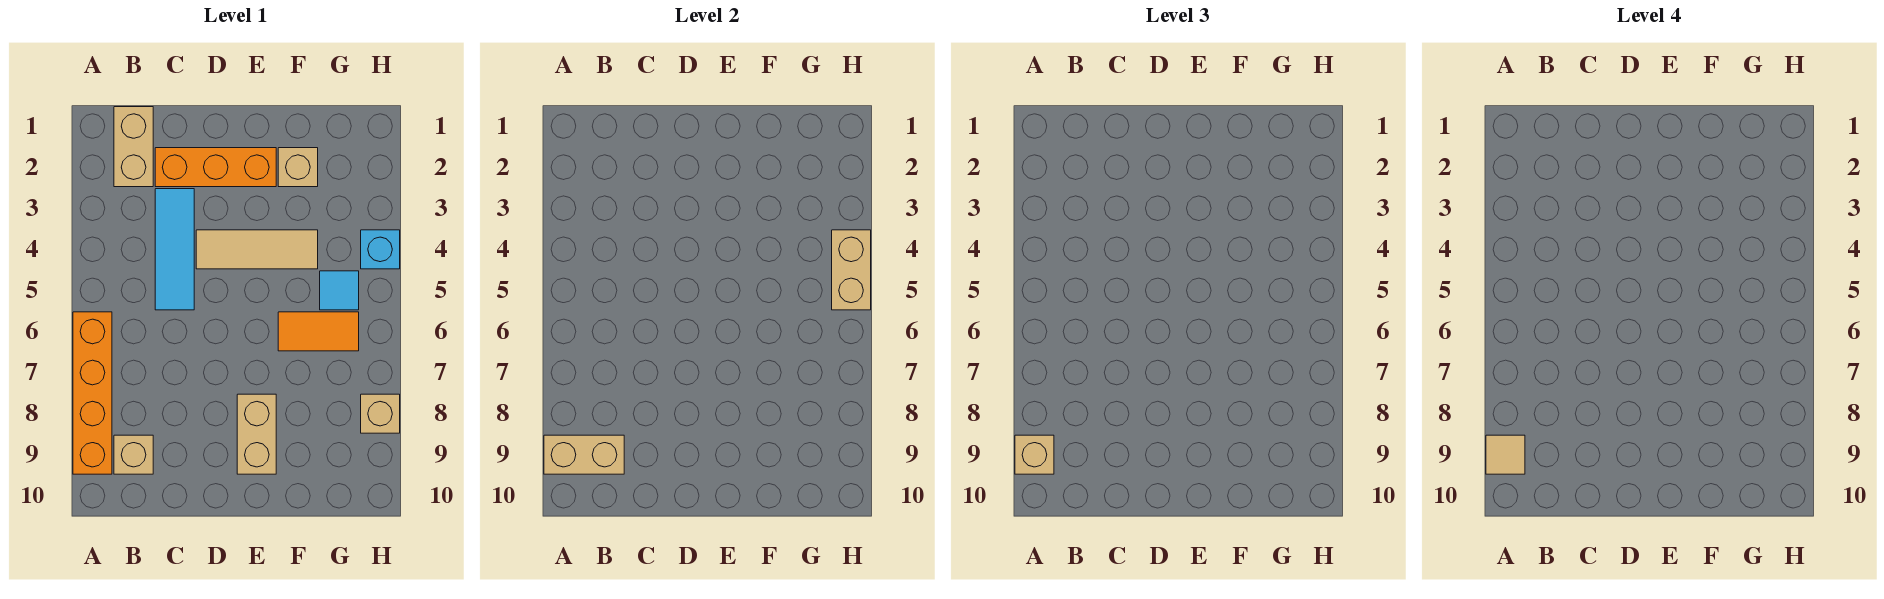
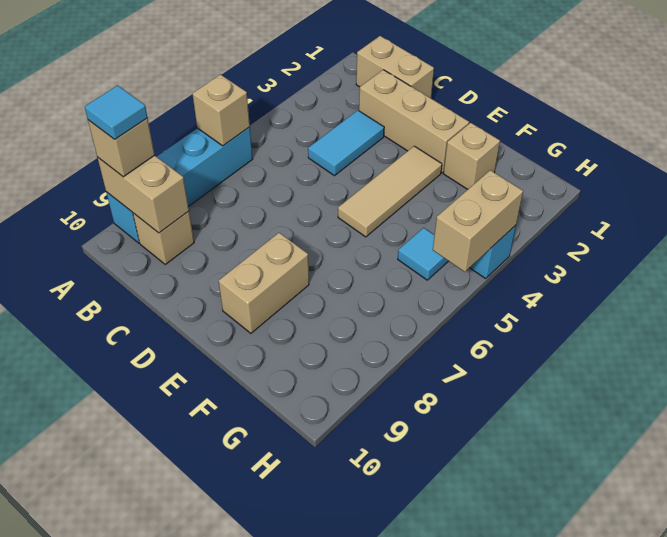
orange 1x4 brick [73,312,112,474] -> cyan 1x4 brick [106,127,253,243]
tan 1x1 tile [1486,435,1525,474] -> cyan 1x1 tile [85,85,148,139]
tan 1x2 brick [114,107,153,187] -> tan 1x2 brick turned to [356,36,434,98]
orange 1x3 brick [155,148,276,187] -> tan 1x3 brick [359,70,469,173]
cyan 1x3 tile [155,189,194,310] -> cyan 1x2 tile [308,110,384,176]
tan 1x3 tile [196,230,318,269] -> tan 1x3 tile turned to [338,146,442,237]
orange 1x2 tile [278,312,359,351] -> none
tan 1x1 brick [361,394,400,433] -> tan 1x1 brick moved to [192,75,250,146]

